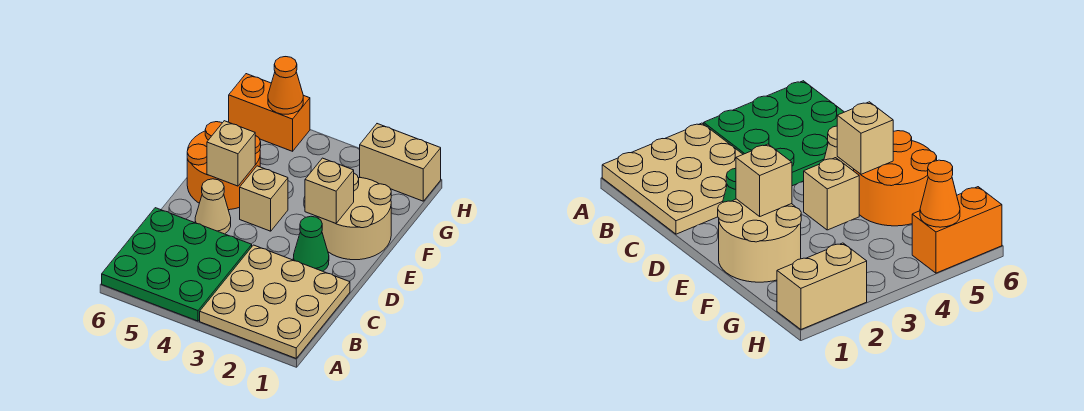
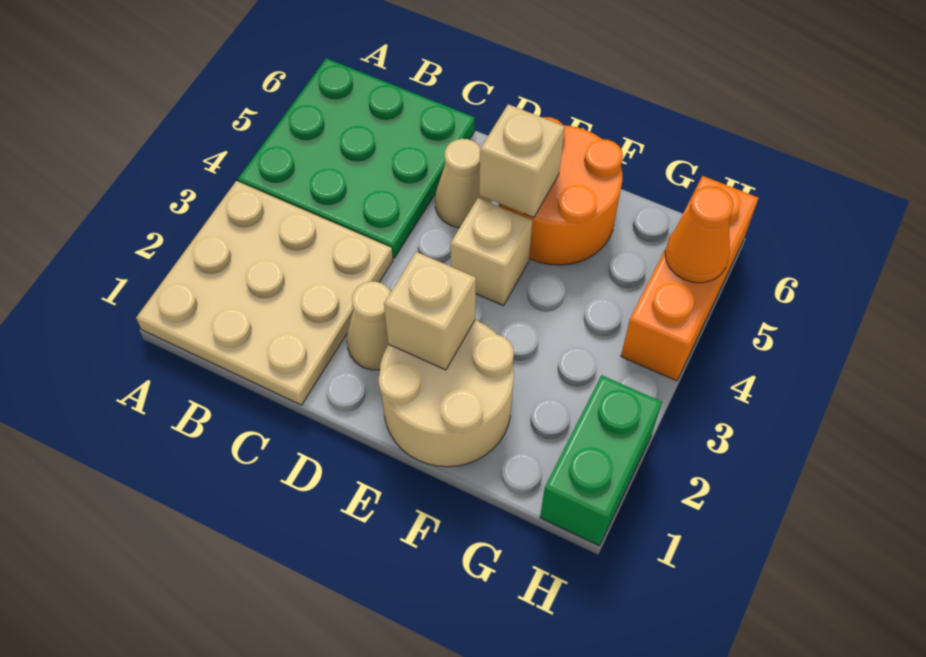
green 1x1 cone [293,216,329,271] -> tan 1x1 cone [347,281,391,370]
tan 1x2 brick [360,124,441,201] -> green 1x2 brick [540,375,662,546]
orange 1x2 brick [229,74,310,151] -> orange 1x3 brick [621,176,759,381]

